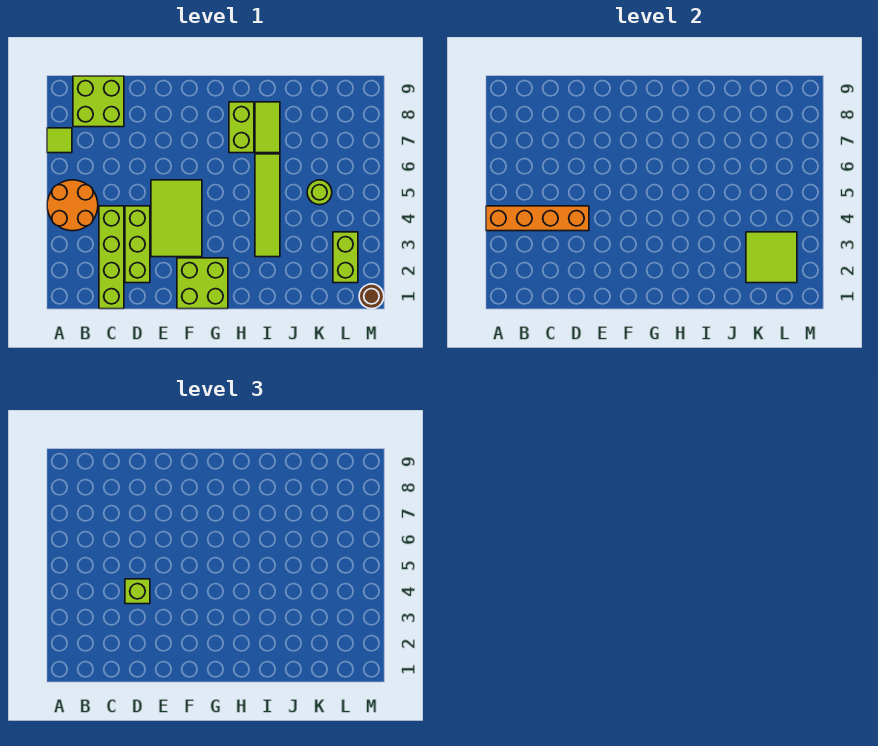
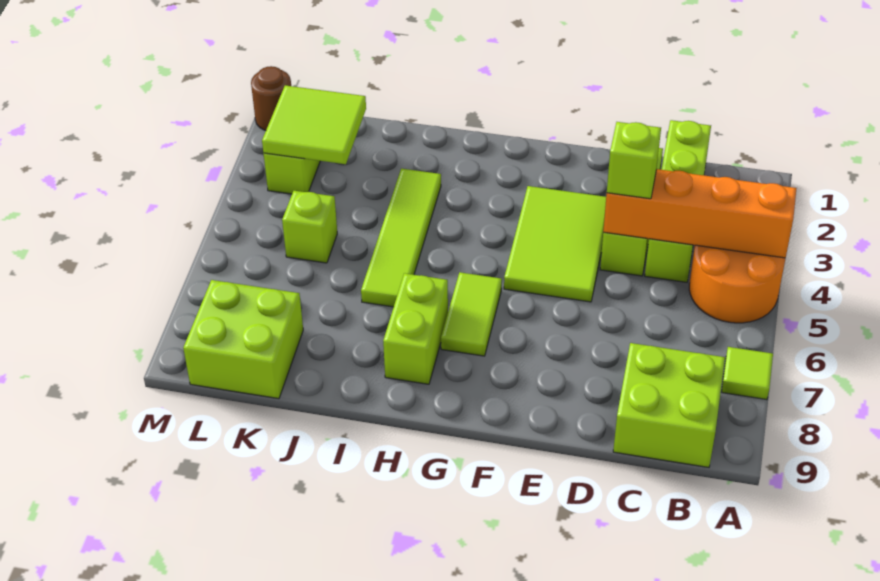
lime 2x2 brick [177,258,228,309] -> lime 2x2 brick moved to [183,280,303,399]
lime 1x2 tile [255,102,280,153] -> lime 1x2 tile moved to [441,272,502,356]
lime 1x1 round brick [307,180,332,205] -> lime 1x1 brick [282,191,337,263]

